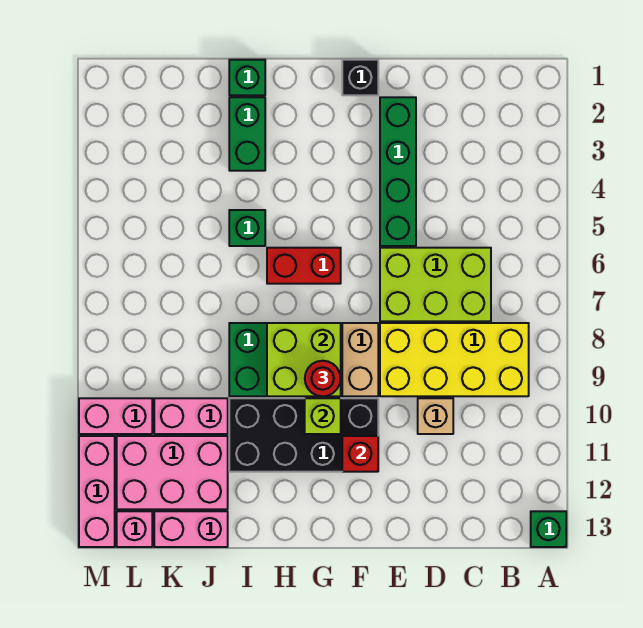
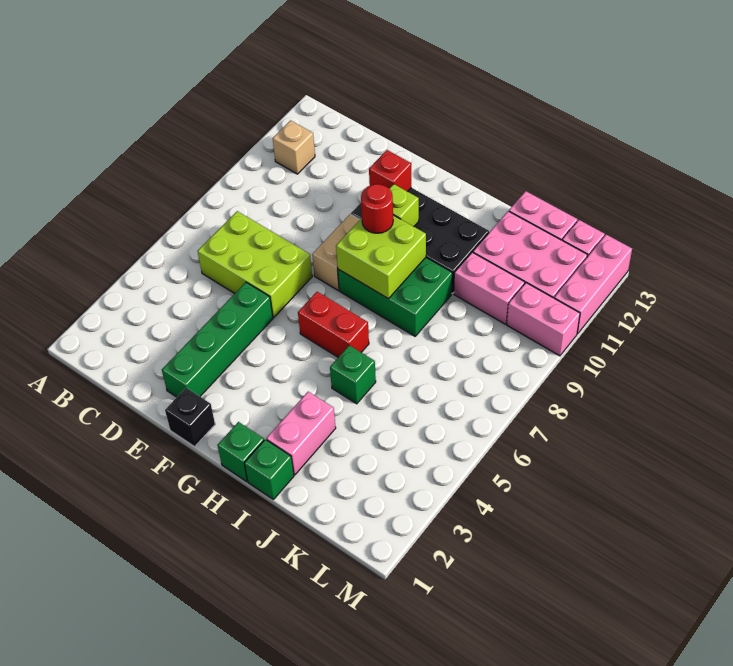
green 1x1 brick [531,511,566,547] -> green 1x1 brick moved to [217,422,264,482]
yellow 2x4 brick [380,323,529,396] -> none
tan 1x1 brick [418,398,453,434] -> tan 1x1 brick moved to [273,121,315,174]
green 1x2 brick [229,97,265,171] -> pink 1x2 brick [266,392,336,475]

